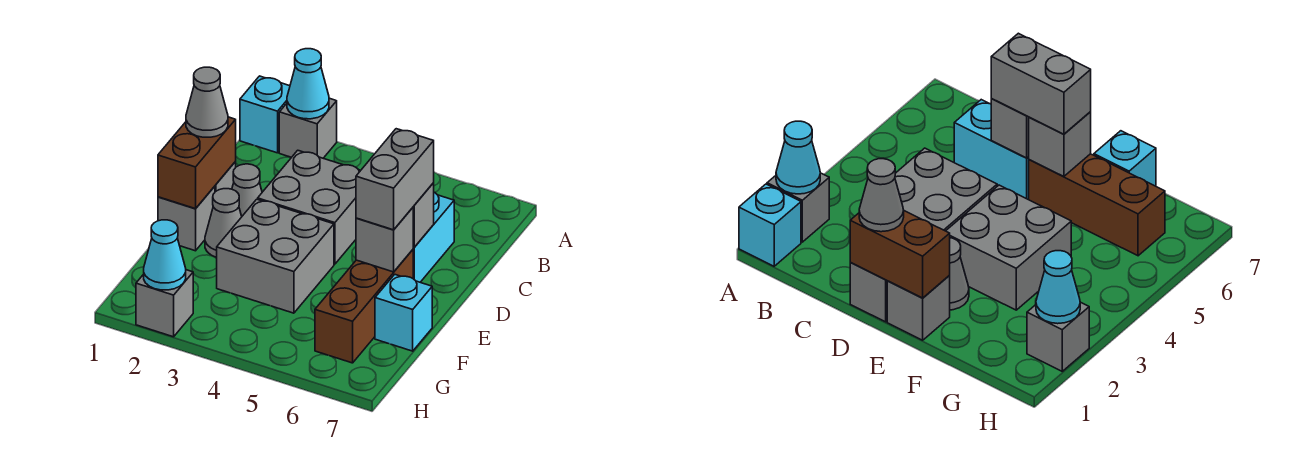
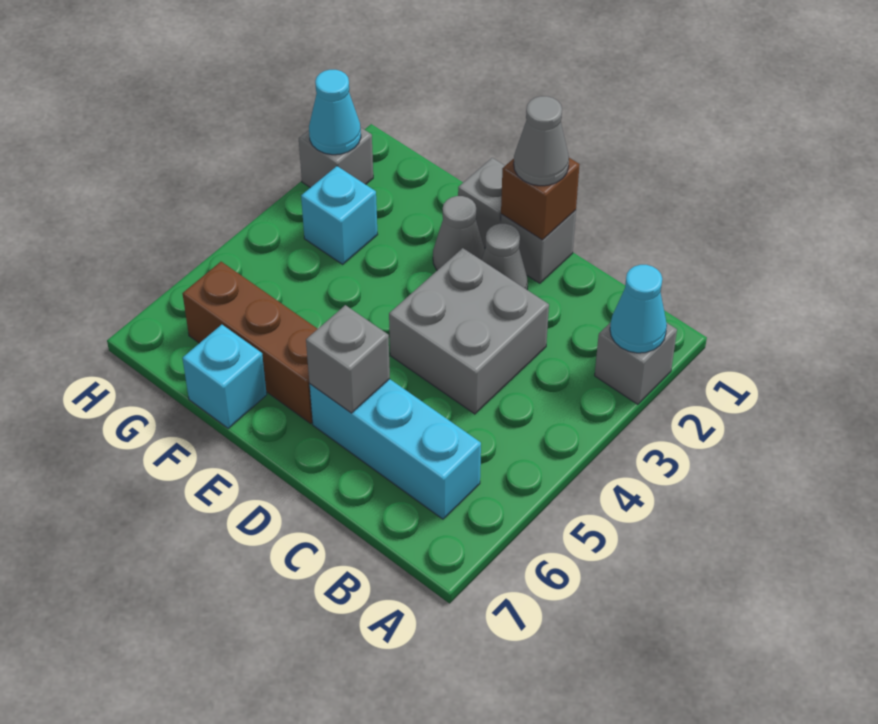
cyan 1x1 brick [240,76,290,153] -> cyan 1x1 brick moved to [301,166,378,264]
cyan 1x2 brick [413,192,454,282] -> cyan 1x3 brick [310,379,481,519]
brown 1x2 brick [158,117,236,209] -> brown 1x1 brick [501,158,580,240]
grey 1x2 brick [356,129,434,230] -> none
grey 2x2 brick [217,199,334,313] -> none
grey 1x1 brick [356,208,413,272] -> none

